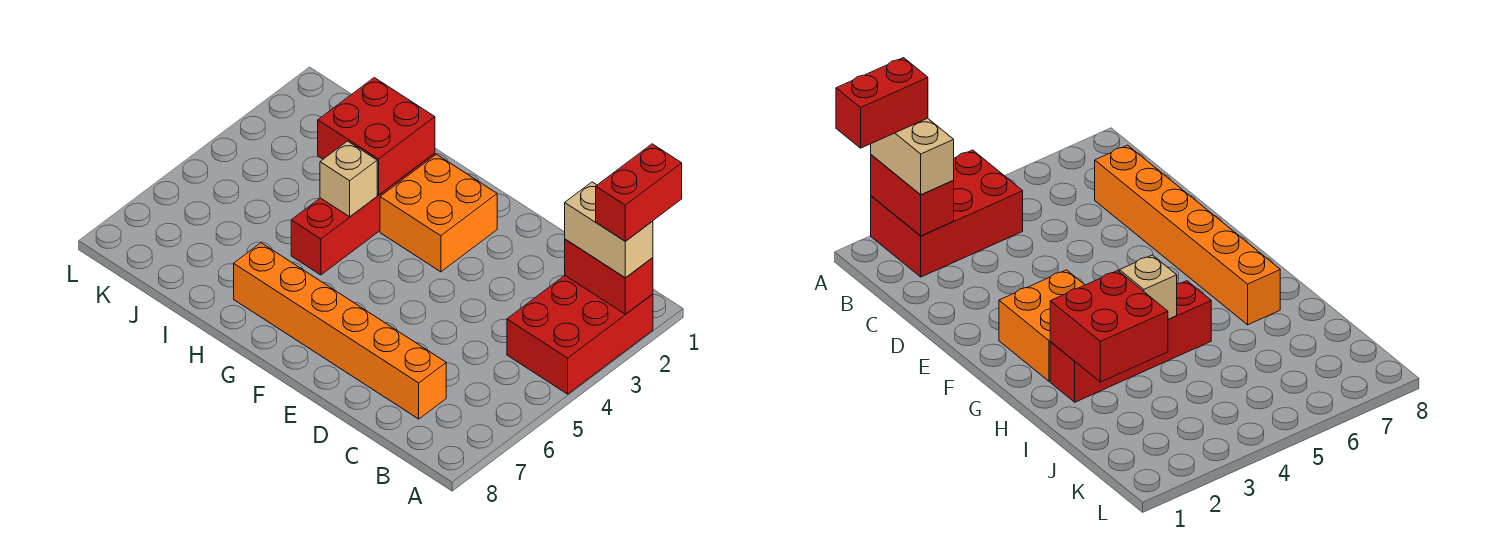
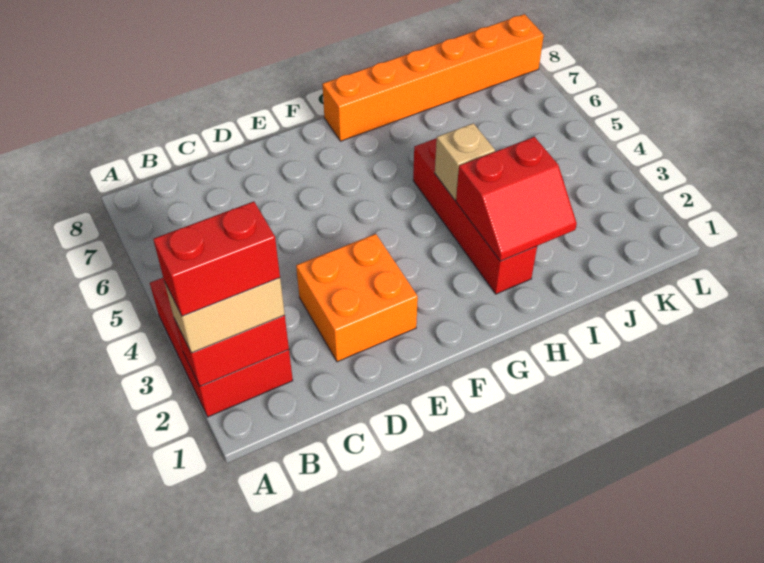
red 1x2 brick [596,144,682,241] -> red 1x2 brick turned to [153,201,280,316]
orange 1x6 brick [234,243,446,419] -> orange 1x6 brick moved to [322,14,544,141]
orange 2x2 brick [380,154,497,272] -> orange 2x2 brick moved to [296,234,418,362]
red 2x2 brick [318,78,435,195] -> red 2x2 slope [456,137,577,261]

